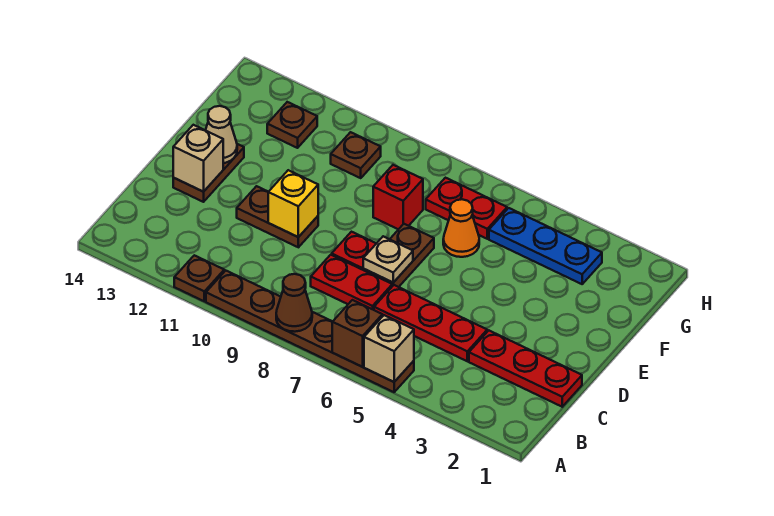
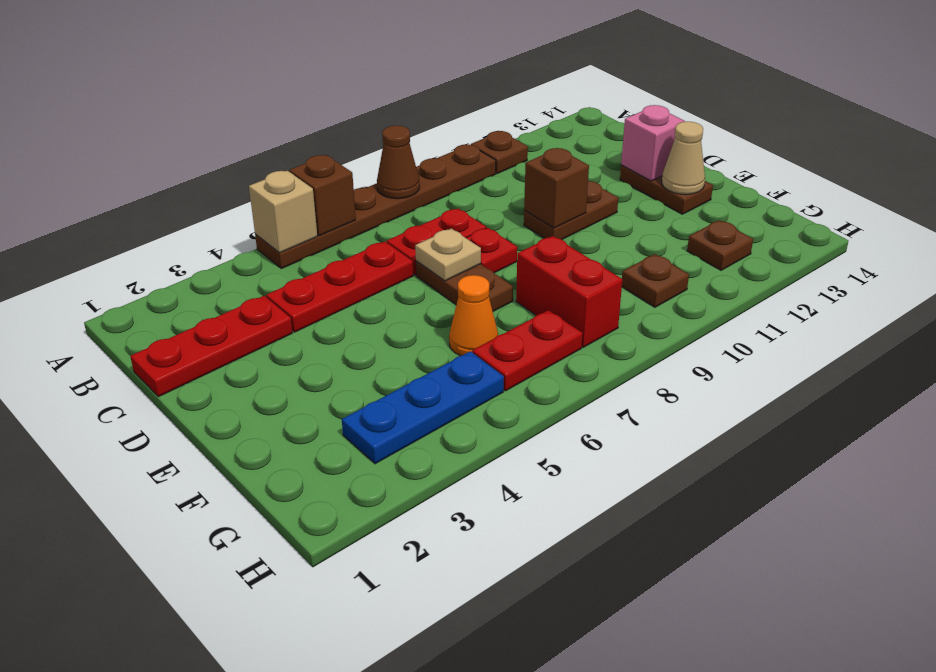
yellow 1x1 brick [268,170,318,237] -> brown 1x1 brick [524,148,589,228]
tan 1x1 brick [173,125,223,192] -> pink 1x1 brick [621,105,685,181]
red 1x1 brick [373,165,423,229] -> red 1x2 brick [516,236,622,347]

